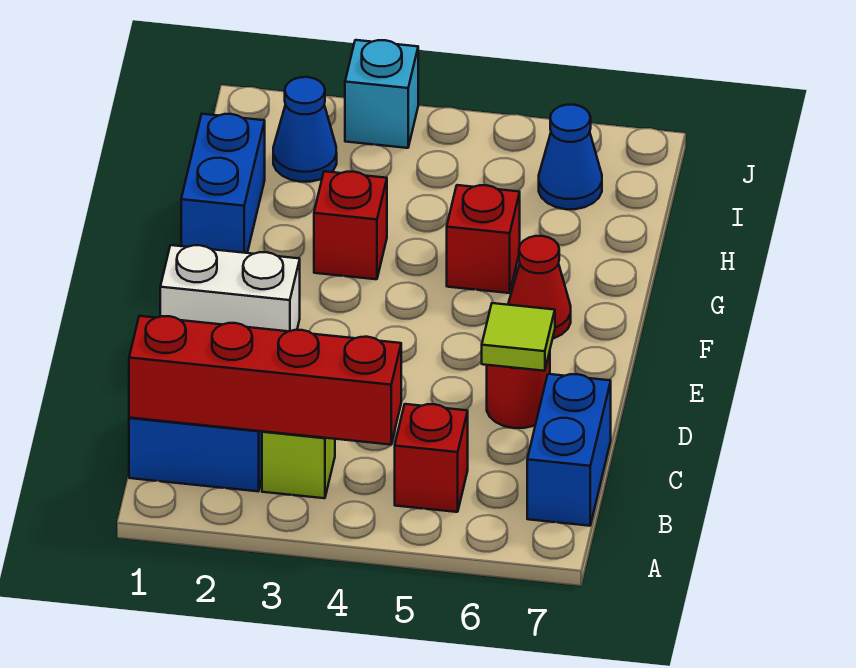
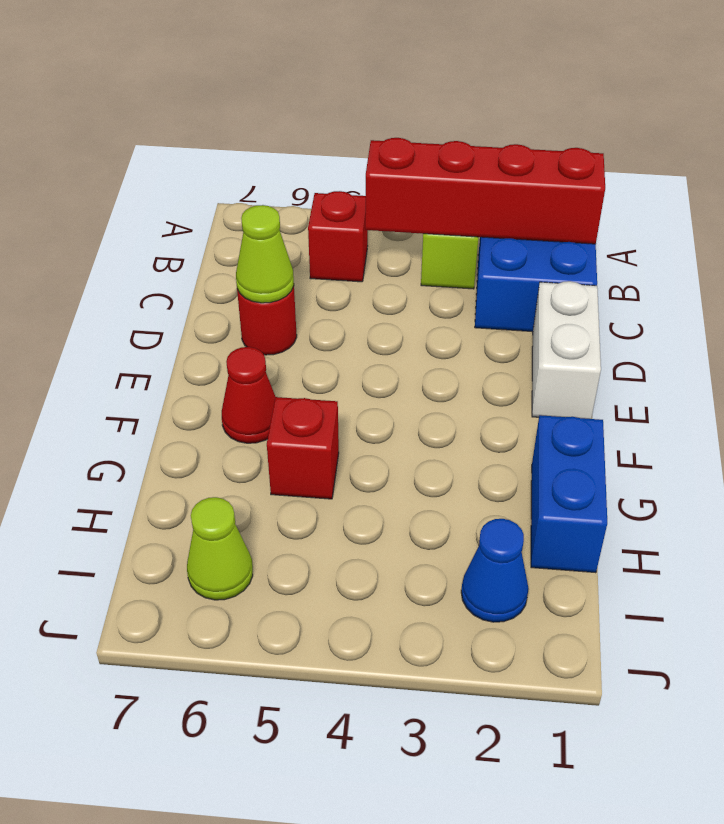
blue 1x2 brick [527,374,611,526] -> none
lime 1x1 tile [482,303,555,371] -> lime 1x1 cone [236,205,294,303]
white 1x2 brick [160,245,300,331] -> white 1x2 brick turned to [532,281,601,419]
red 1x1 brick [314,171,387,279] -> none
blue 1x1 cone [539,105,602,209] -> lime 1x1 cone [187,497,253,600]
cyan 1x1 brick [345,40,418,148] -> none

